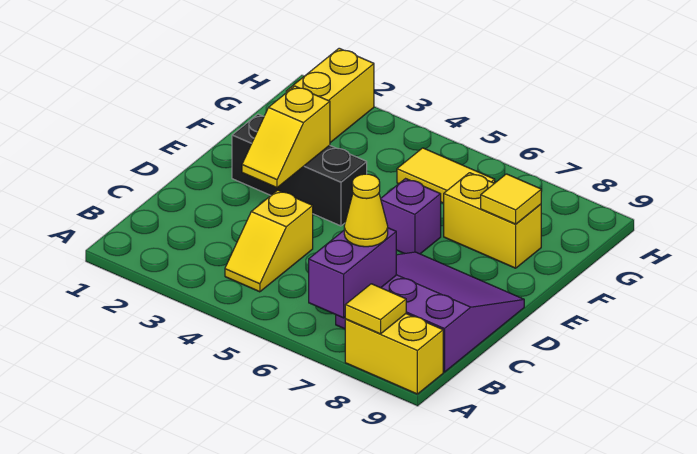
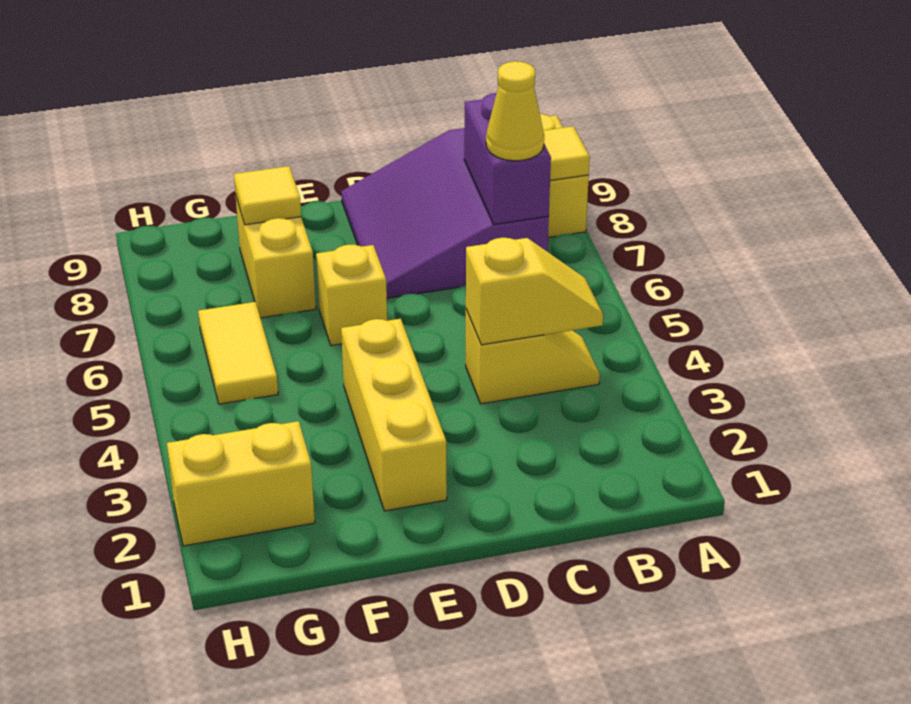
purple 1x2 brick [309,228,397,318] -> purple 1x2 brick turned to [464,93,551,224]
yellow 1x2 slope [242,86,330,188] -> yellow 1x2 slope moved to [466,238,603,345]
black 1x3 brick [232,114,367,226] -> yellow 1x3 brick [341,319,447,511]
purple 1x1 brick [381,179,441,254] -> yellow 1x1 brick [316,245,387,346]

